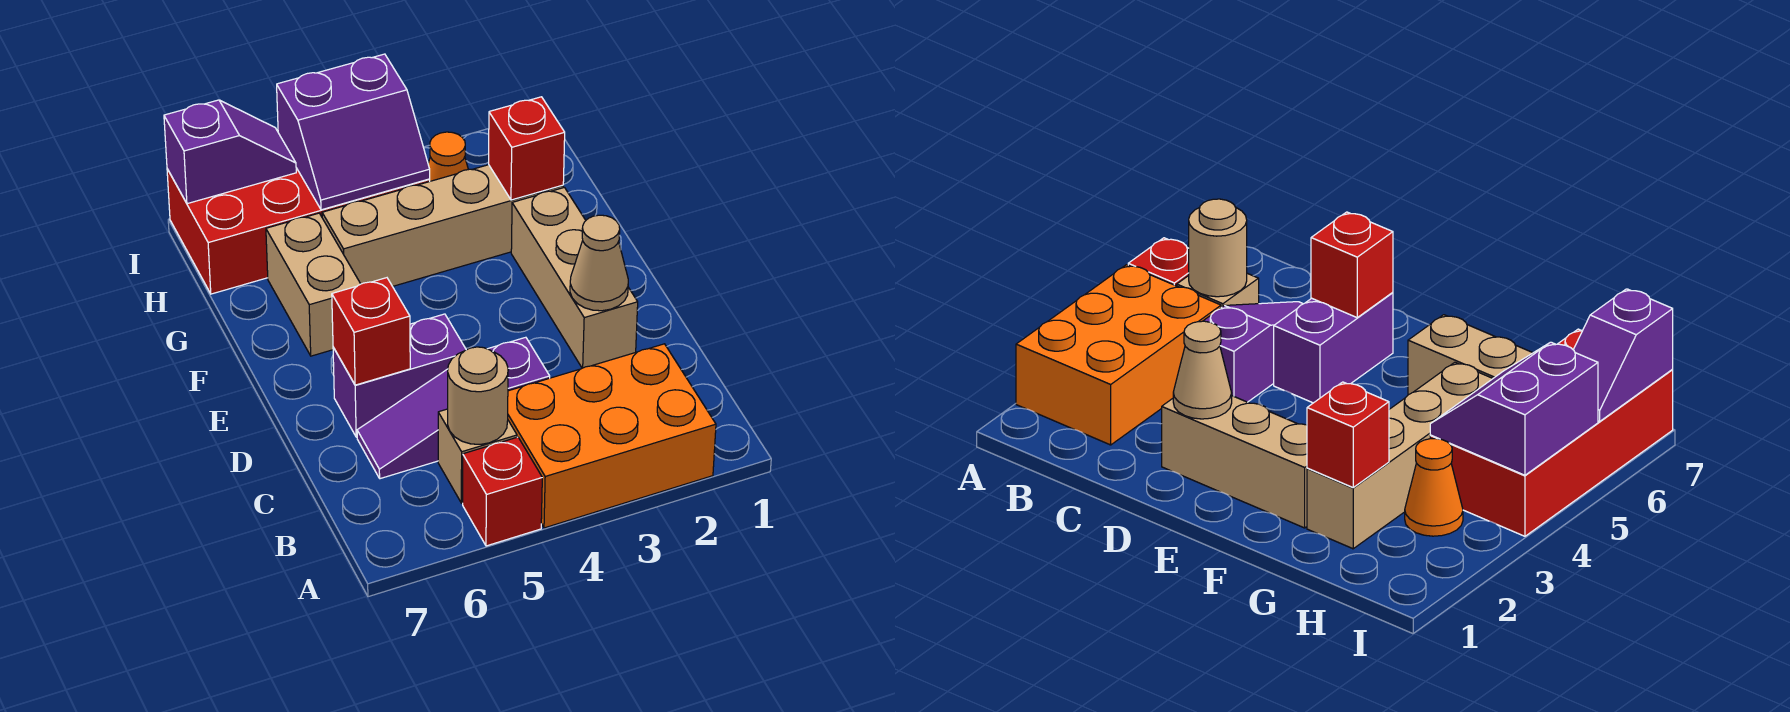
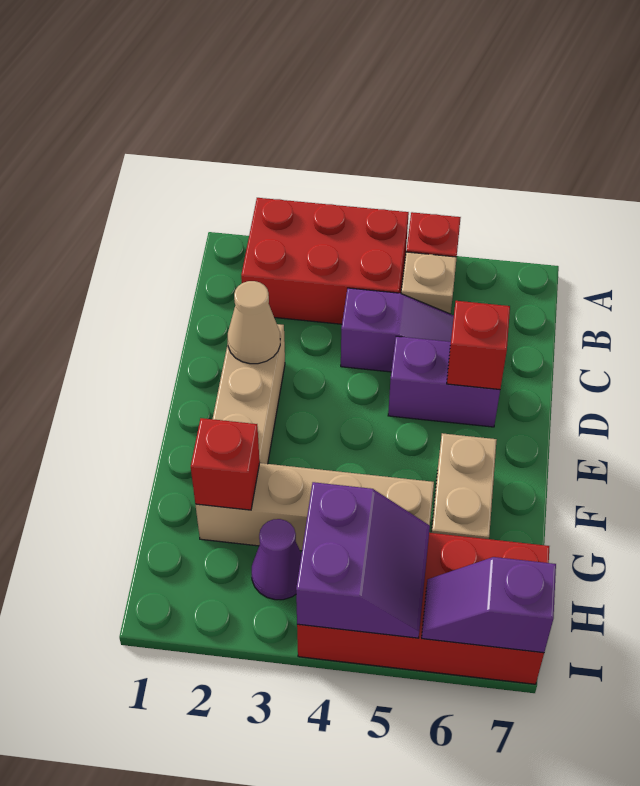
orange 2x3 brick [508,344,716,528] -> red 2x3 brick [241,198,409,324]
tan 1x1 round brick [448,347,508,444] -> none
orange 1x1 cone [428,132,468,181] -> purple 1x1 cone [252,519,302,600]
purple 2x2 slope [277,54,430,210] -> purple 2x2 slope turned to [296,482,430,638]

